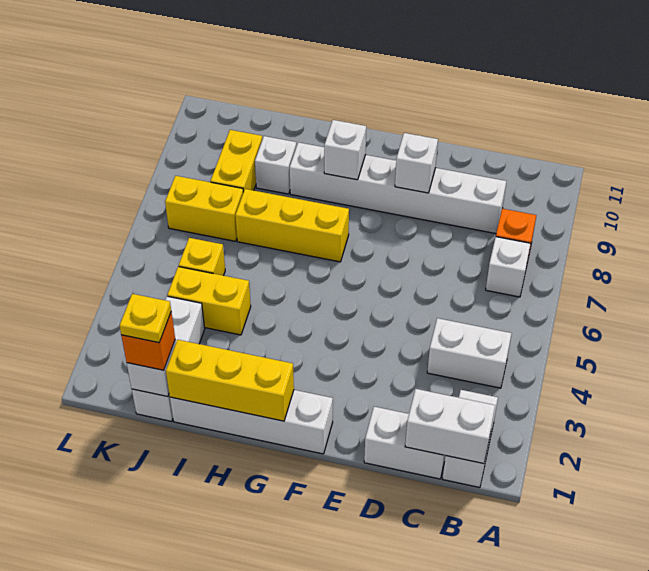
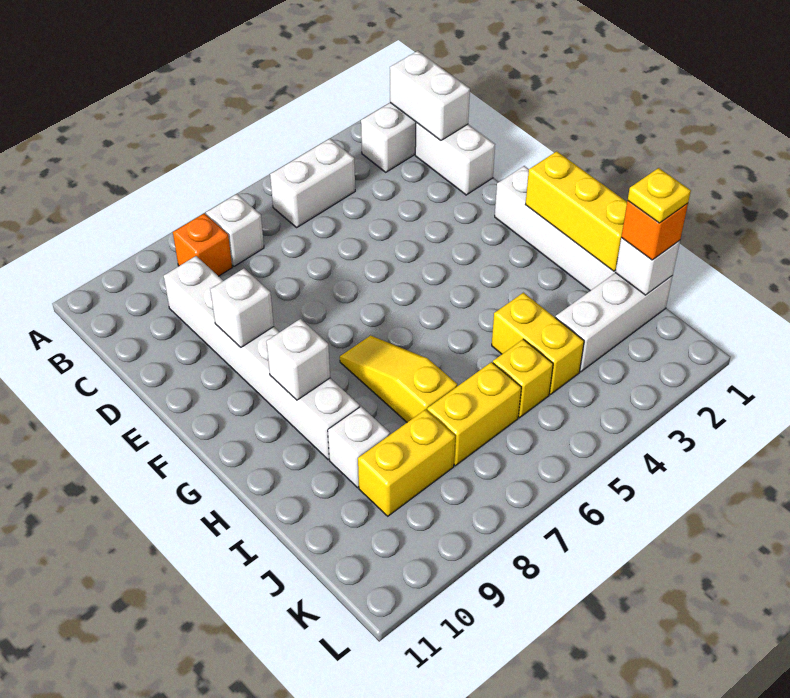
white 1x2 brick [427,318,512,388] -> white 1x2 brick turned to [270,139,355,227]
yellow 1x3 brick [235,189,349,262] -> yellow 1x3 slope [340,336,457,422]
yellow 1x2 brick [165,176,243,241] -> yellow 1x2 brick turned to [427,362,521,466]

